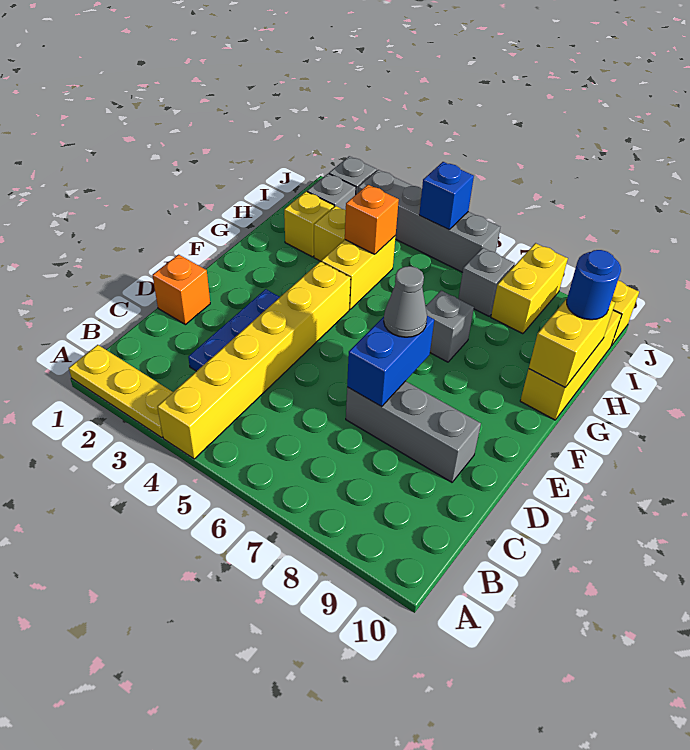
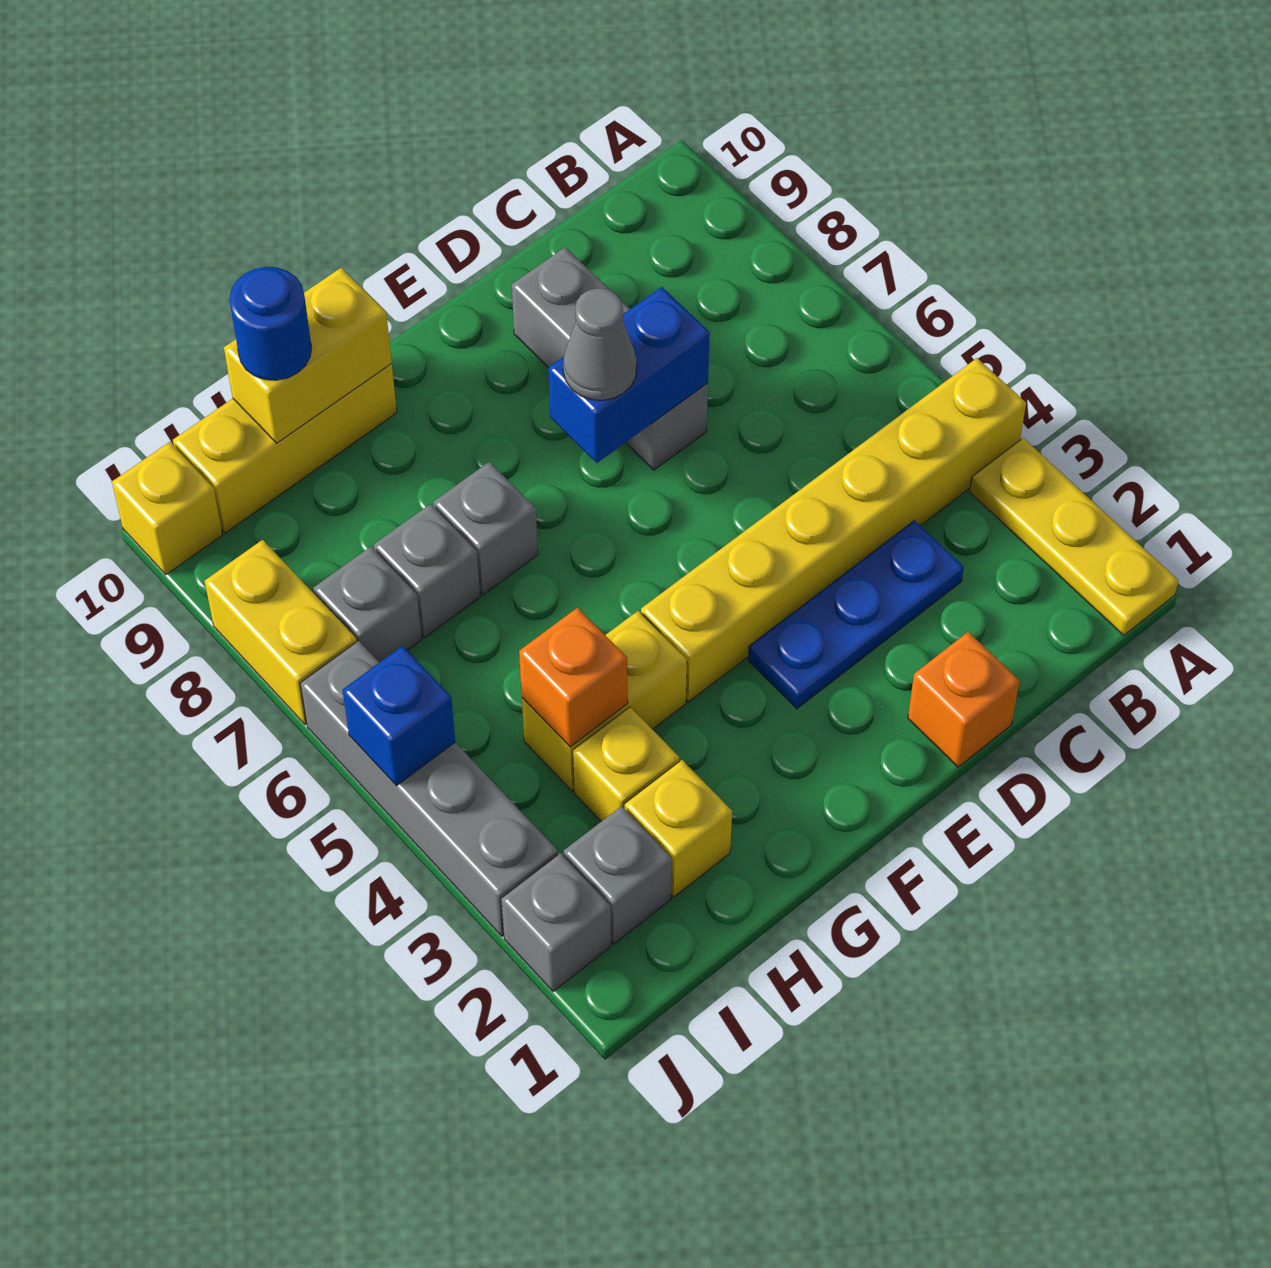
none -> grey 1x1 brick [374,504,480,637]
yellow 1x2 brick [491,243,568,334] -> yellow 1x2 brick turned to [205,540,357,725]

